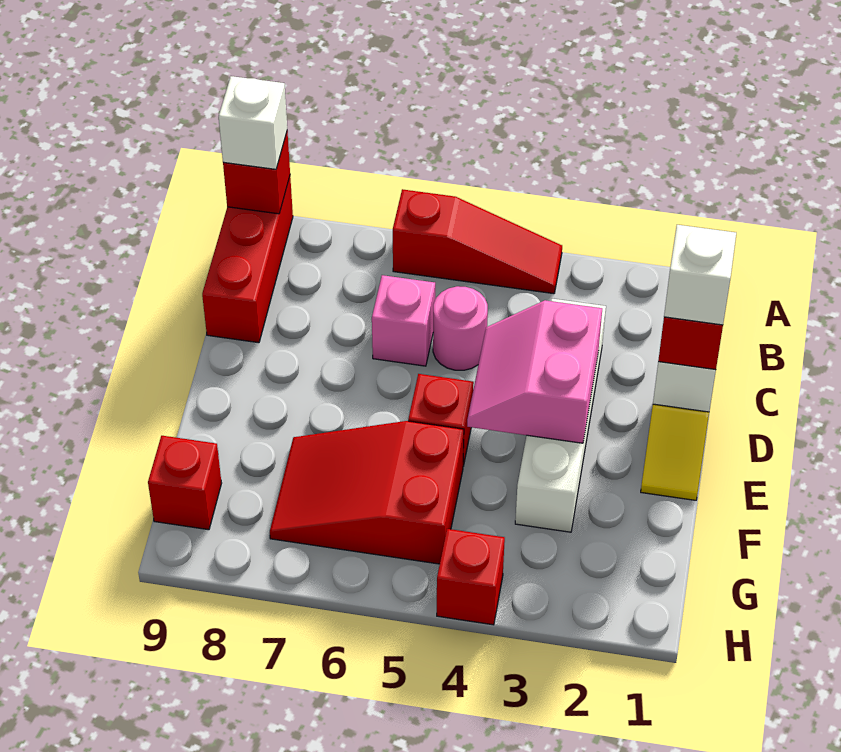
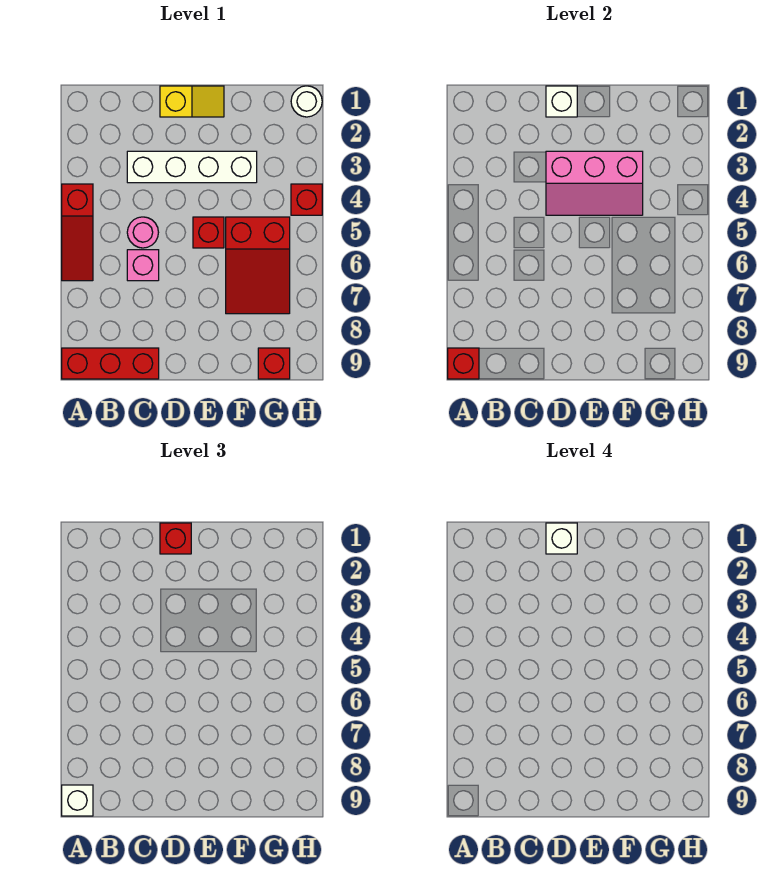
red 1x3 slope [393,189,562,294] -> red 1x3 slope turned to [62,184,93,281]
pink 2x2 slope [467,300,602,443] -> pink 2x3 slope [546,151,643,215]
none -> white 1x1 round brick [291,86,322,117]

